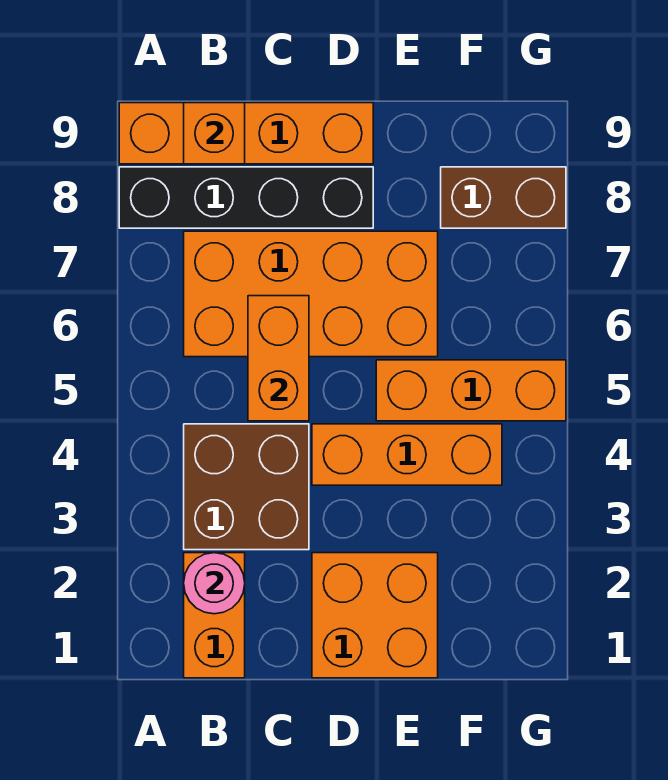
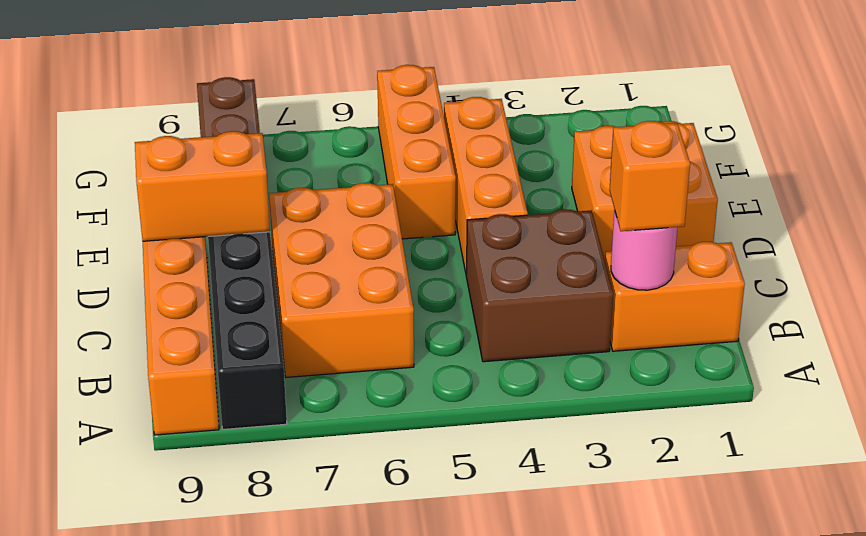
orange 2x4 brick [184,231,438,357] -> orange 2x3 brick [269,183,414,377]
orange 1x1 brick [184,103,245,164] -> orange 1x1 brick moved to [609,121,690,231]
orange 1x2 brick [248,296,309,421] -> orange 1x2 brick moved to [135,131,270,241]

